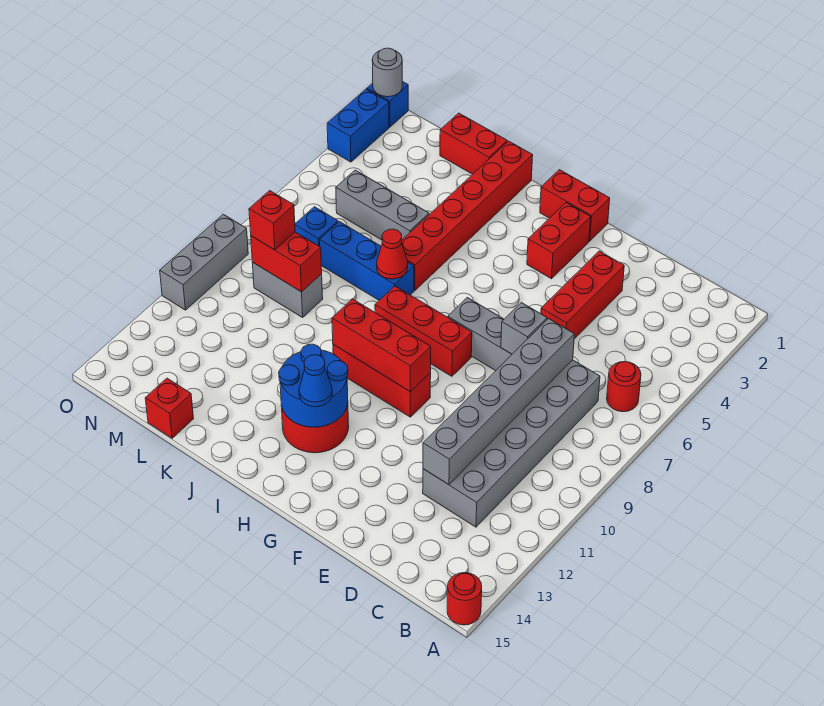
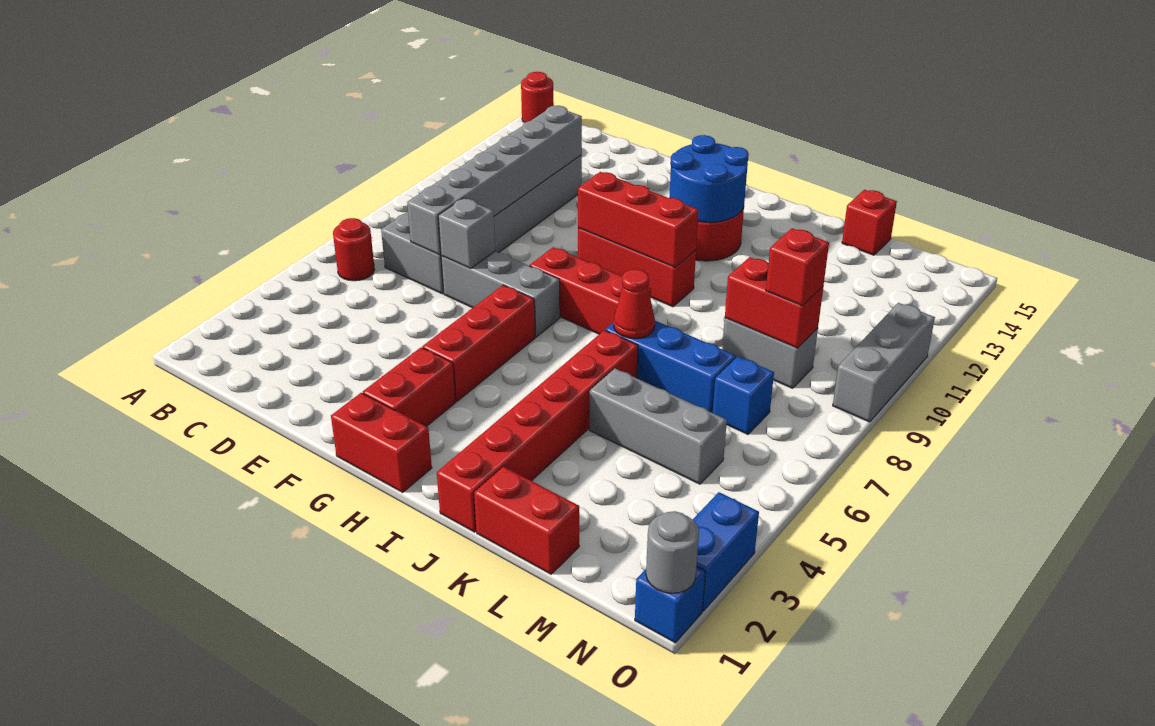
red 1x3 brick [541,251,624,339] -> red 1x3 brick moved to [422,285,535,401]
blue 1x1 cone [299,355,332,407] -> none

